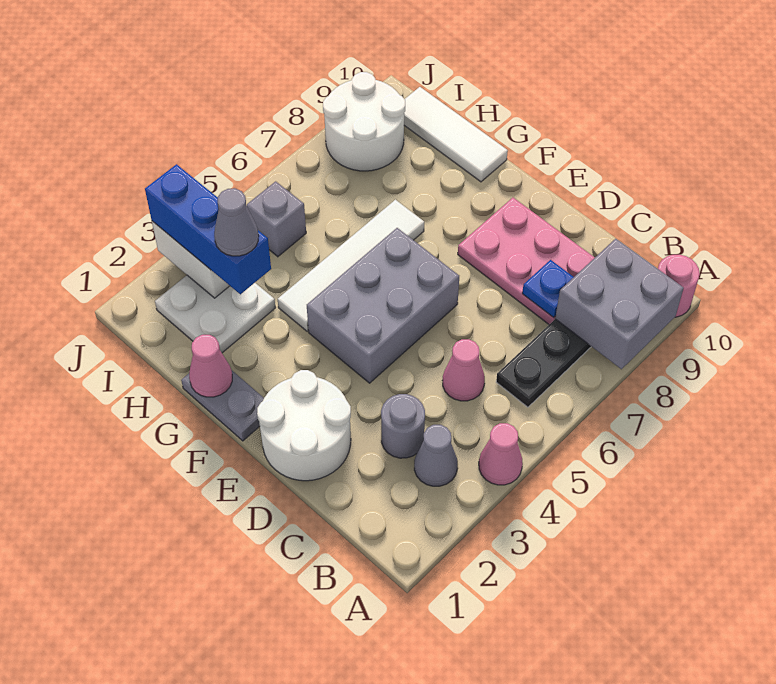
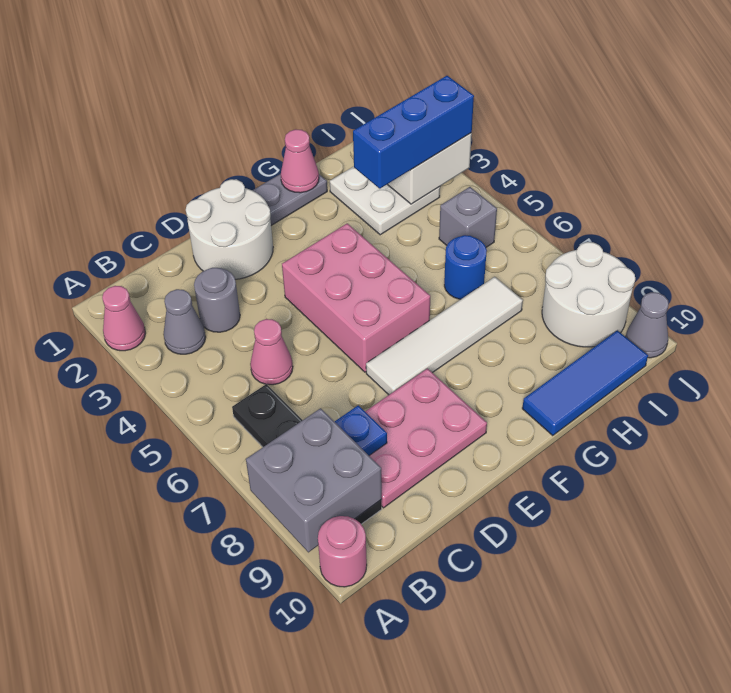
pink 1x1 cone [479,423,523,485] -> pink 1x1 cone moved to [102,286,146,351]
grey 2x3 brick [307,228,459,383] -> pink 2x3 brick [282,223,430,372]
white 1x4 tile [278,200,424,331] -> white 1x4 tile turned to [366,277,523,395]
white 1x3 tile [404,87,508,182] -> blue 1x3 tile [522,330,648,435]
grey 1x1 cone [214,188,259,256] -> grey 1x1 cone moved to [626,292,668,358]
none -> blue 1x1 round brick [444,235,487,299]

